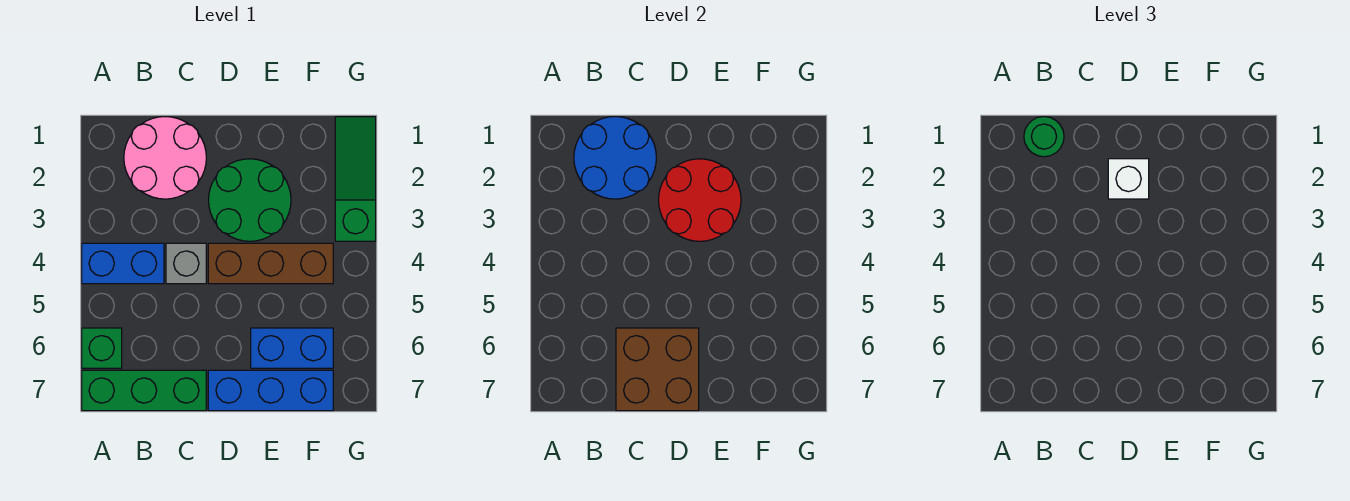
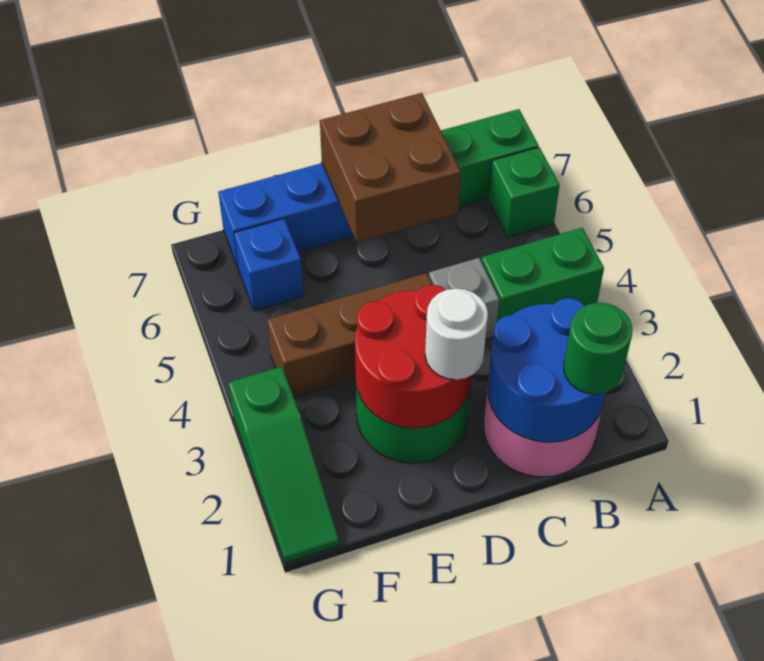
blue 1x2 brick [82,243,164,284] -> green 1x2 brick [481,228,604,322]
white 1x1 brick [1108,159,1149,199] -> white 1x1 round brick [425,288,488,380]
blue 1x2 brick [251,328,333,368] -> blue 1x1 brick [234,219,303,311]

